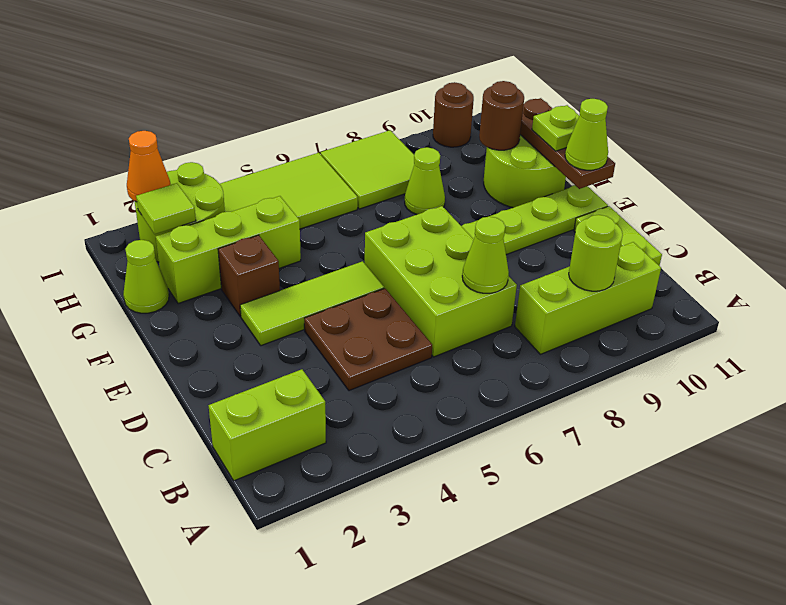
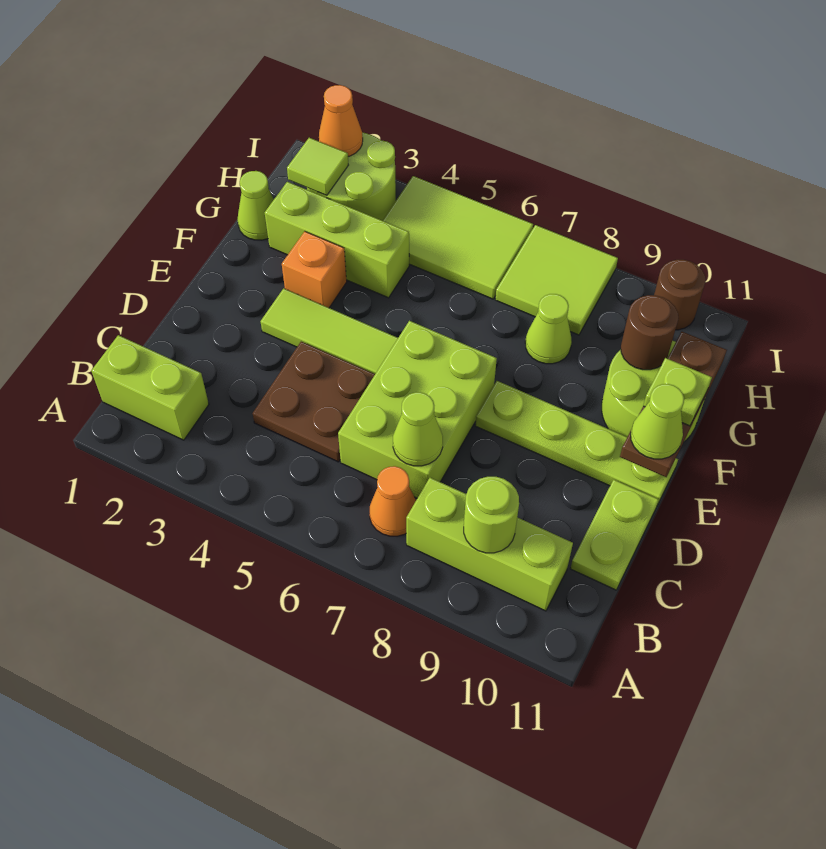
none -> orange 1x1 cone [370,466,416,536]
brown 1x1 brick [218,235,280,316] -> orange 1x1 brick [282,231,347,308]

